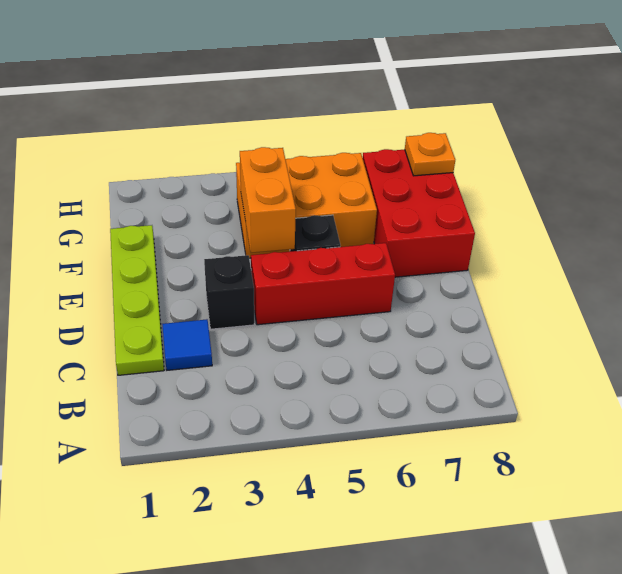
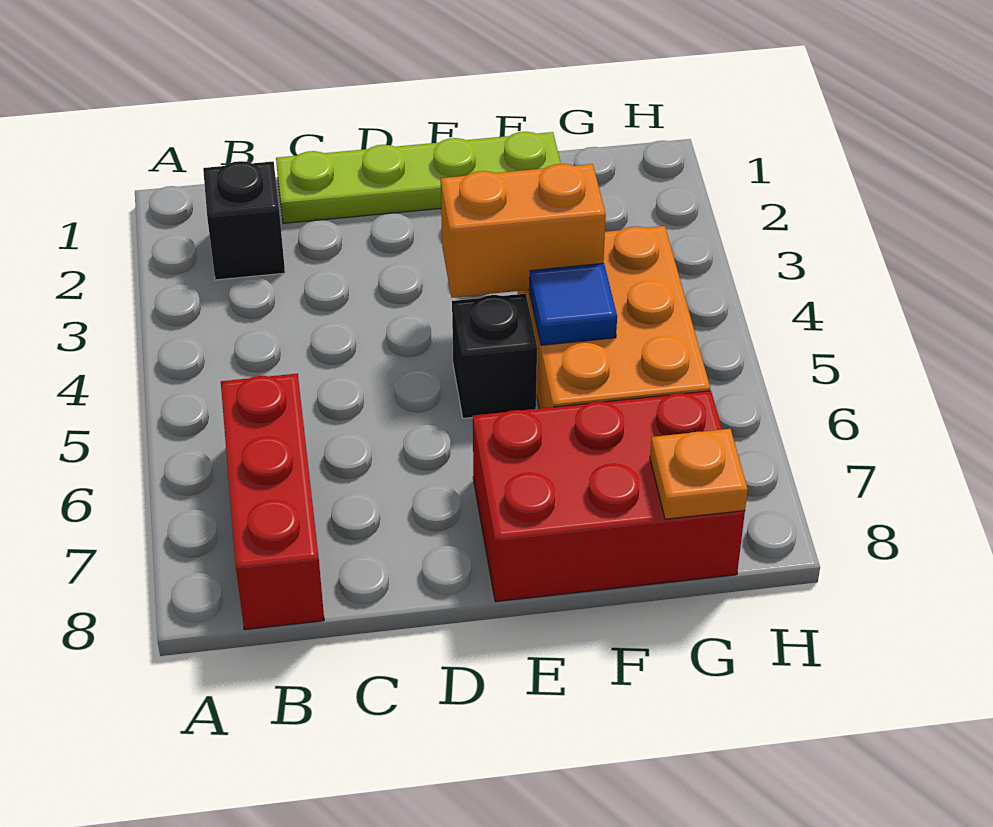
blue 1x1 tile [162,319,212,370] -> blue 1x1 tile moved to [530,263,617,345]
black 1x1 brick [204,255,254,329] -> black 1x1 brick moved to [203,161,285,280]
red 1x3 brick [251,243,395,325] -> red 1x3 brick moved to [221,374,324,630]

